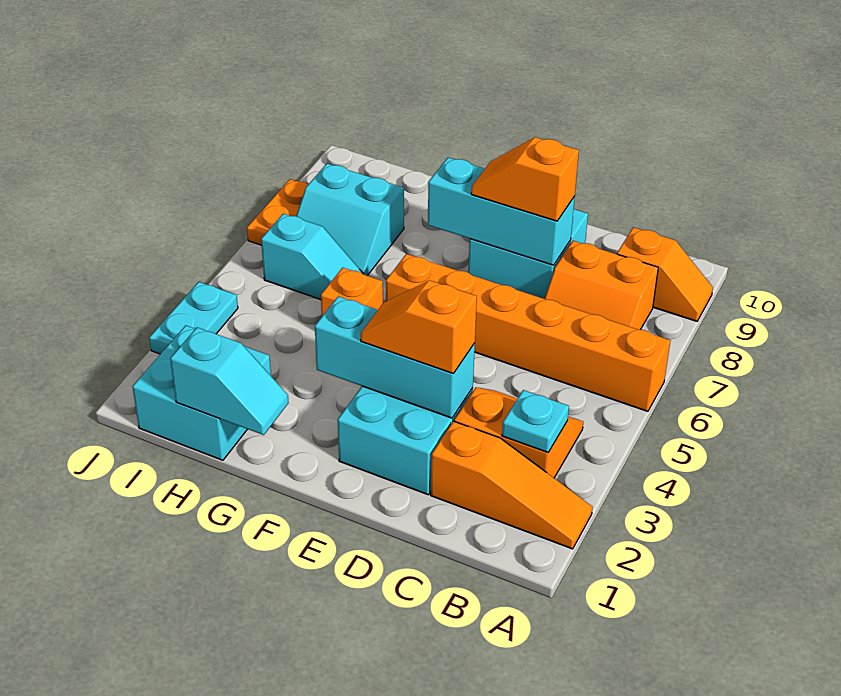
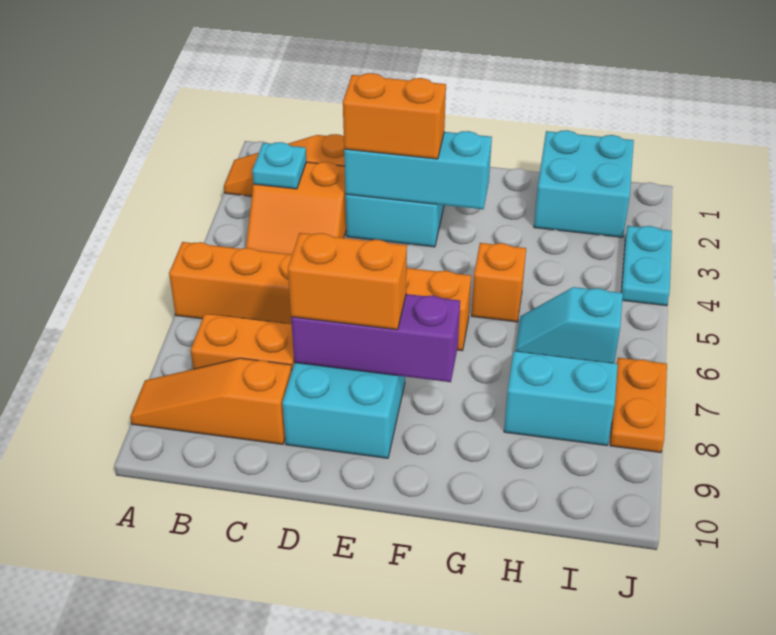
orange 1x2 slope [617,227,713,321] -> orange 1x3 slope [130,358,292,444]
orange 1x2 slope [361,280,477,374] -> orange 1x2 brick [343,73,446,159]
cyan 1x3 brick [428,158,575,265] -> purple 1x3 brick [291,294,460,382]
orange 1x2 slope [471,137,579,221] -> orange 1x2 brick [288,233,407,330]
cyan 1x2 slope [170,327,289,435] -> none

